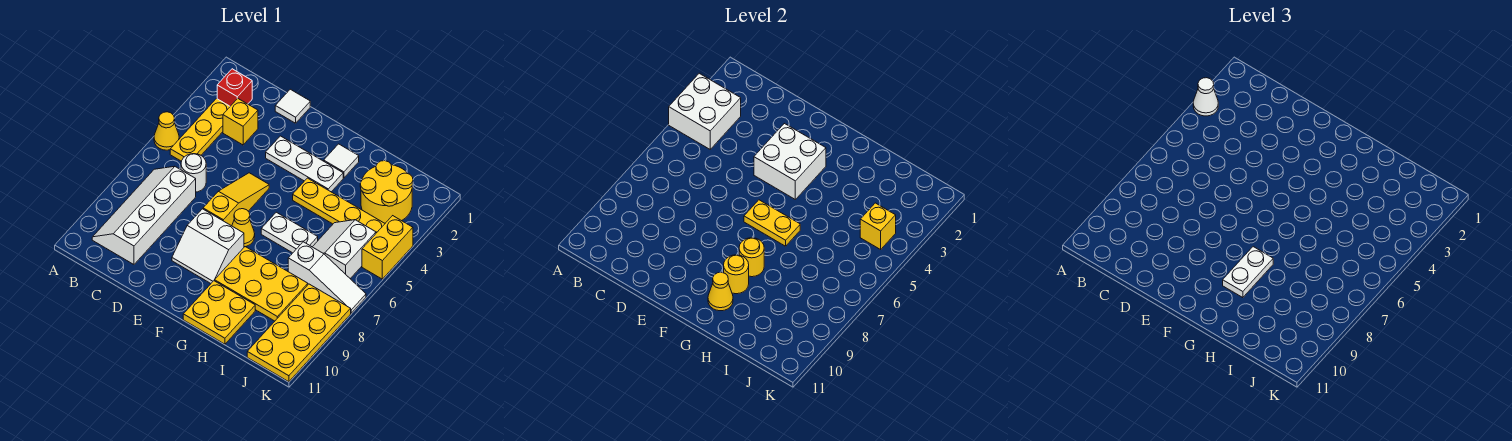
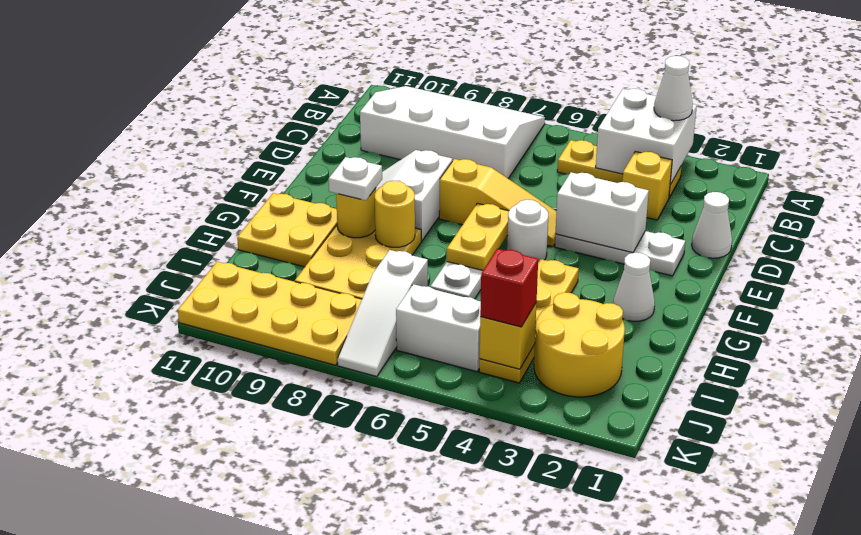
yellow 1x1 cone [154,112,179,150] -> none
red 1x1 brick [217,69,252,106] -> red 1x1 brick moved to [480,249,538,327]
white 2x4 slope [92,166,196,264] -> white 3x4 slope [360,86,545,178]
white 1x1 round brick [181,154,206,192] -> white 1x1 round brick moved to [507,200,548,262]
white 1x1 tile [275,89,310,123] -> white 1x1 cone [692,192,732,258]
white 1x3 plate [266,136,343,192] -> white 1x3 plate turned to [555,231,685,276]
white 2x2 brick [754,123,826,199] -> white 1x2 brick [555,172,649,253]
yellow 1x1 cone [232,209,255,247] -> none
white 1x1 tile [324,144,359,178] -> white 1x1 cone [613,253,655,321]
white 1x2 plate [1223,247,1273,298] -> white 1x1 plate [329,157,382,200]
yellow 1x1 cone [708,272,733,311] -> none
yellow 1x2 brick [362,216,413,279] -> none

